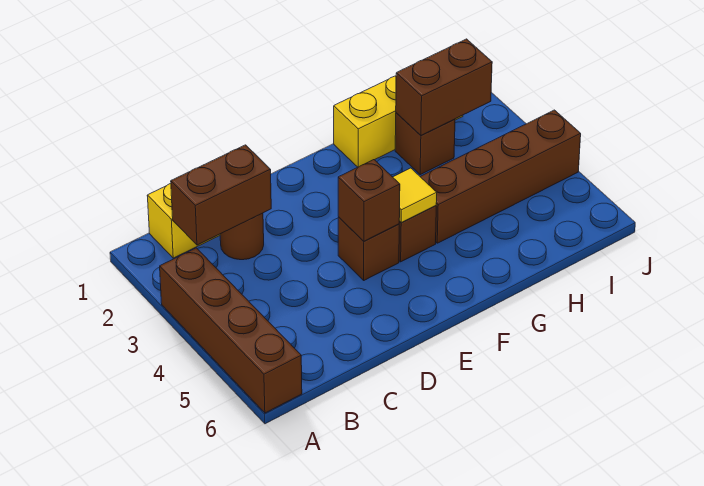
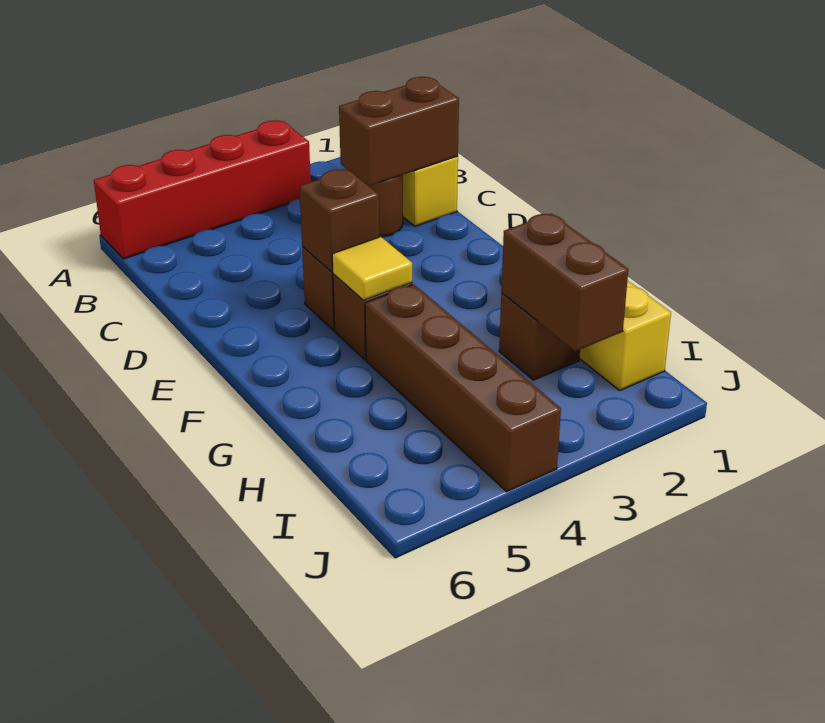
brown 1x4 brick [160,248,302,413] -> red 1x4 brick [94,120,311,259]
brown 1x2 brick [171,145,271,245] -> brown 1x2 brick turned to [339,77,459,186]

